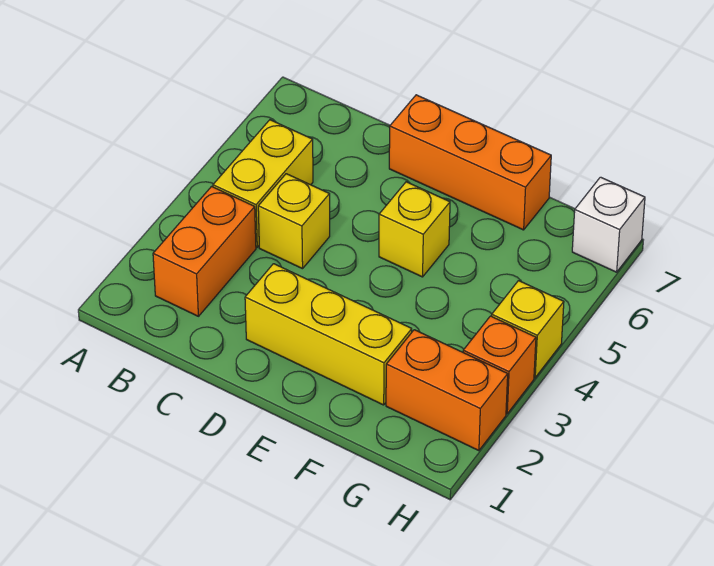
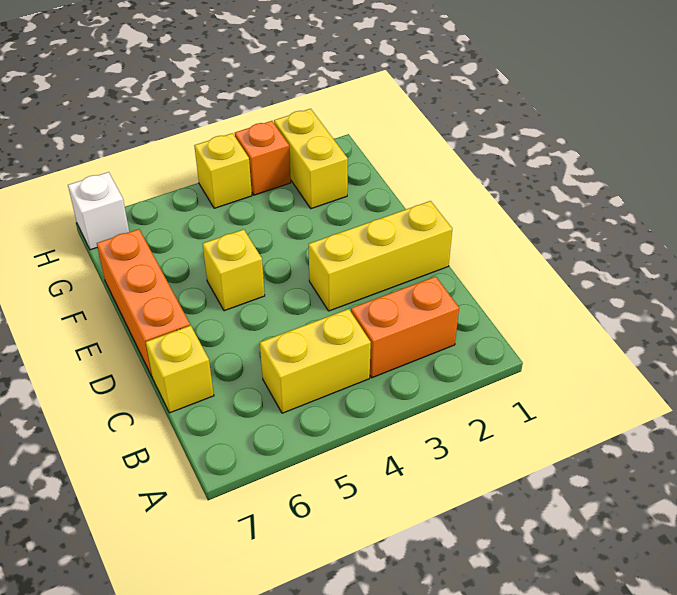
yellow 1x1 brick [258,174,330,269] -> yellow 1x1 brick moved to [146,325,214,413]
yellow 1x3 brick [245,264,412,405] -> yellow 1x3 brick turned to [308,201,452,311]
orange 1x2 brick [386,330,508,451] -> yellow 1x2 brick [274,109,348,209]

